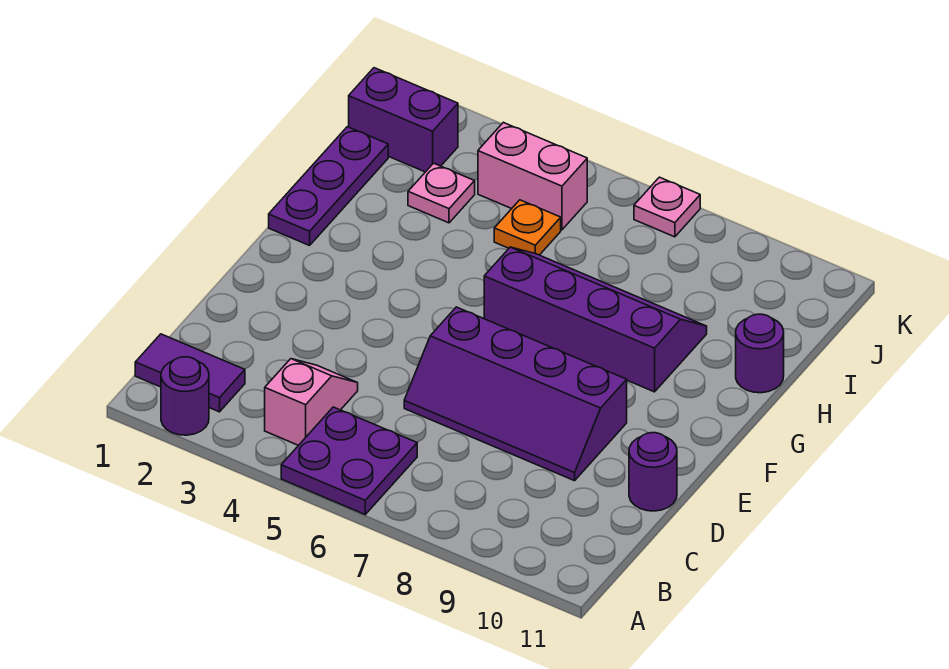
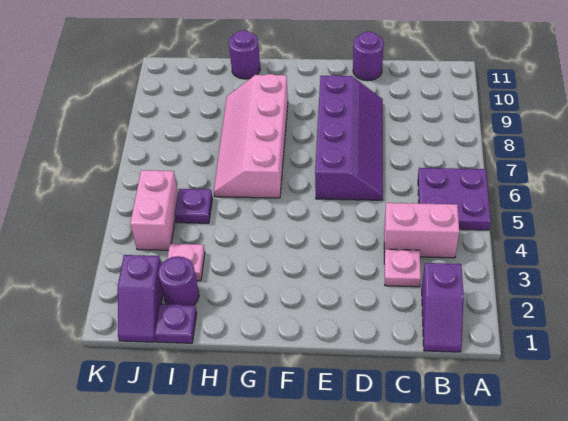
purple 1x1 round brick [161,357,209,435] -> purple 1x1 round brick moved to [158,256,199,305]
purple 1x2 tile [135,334,245,412] -> purple 1x2 slope [422,263,464,352]
pink 1x2 slope [265,359,358,445] -> pink 1x2 brick [384,203,459,258]
purple 1x3 plate [269,127,388,245] -> purple 1x1 plate [155,304,197,343]
purple 2x4 slope [484,247,707,392] -> pink 2x4 slope [214,74,288,198]
orange 1x1 plate [494,200,561,255] -> purple 1x1 plate [175,189,212,223]
purple 1x2 brick [349,68,458,172] -> purple 1x2 slope [118,255,163,342]
pink 1x1 plate [634,177,700,237] -> pink 1x1 plate moved to [384,249,421,287]

